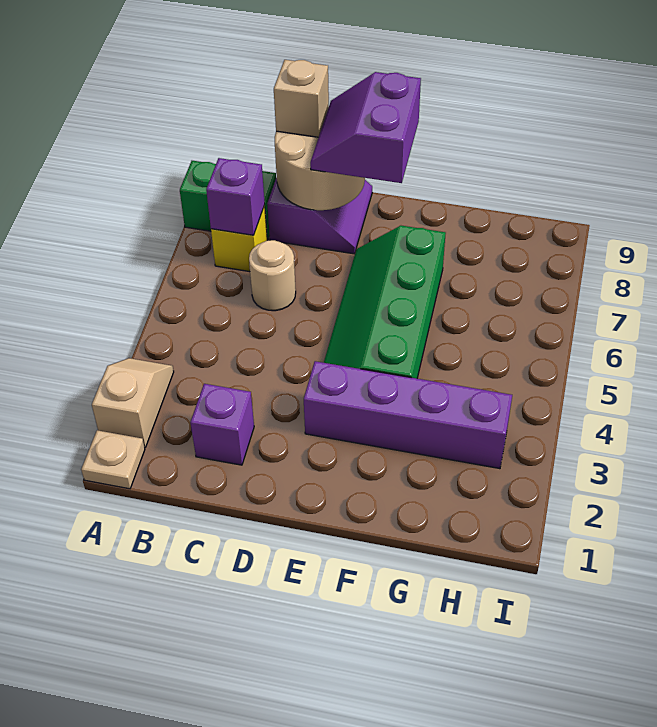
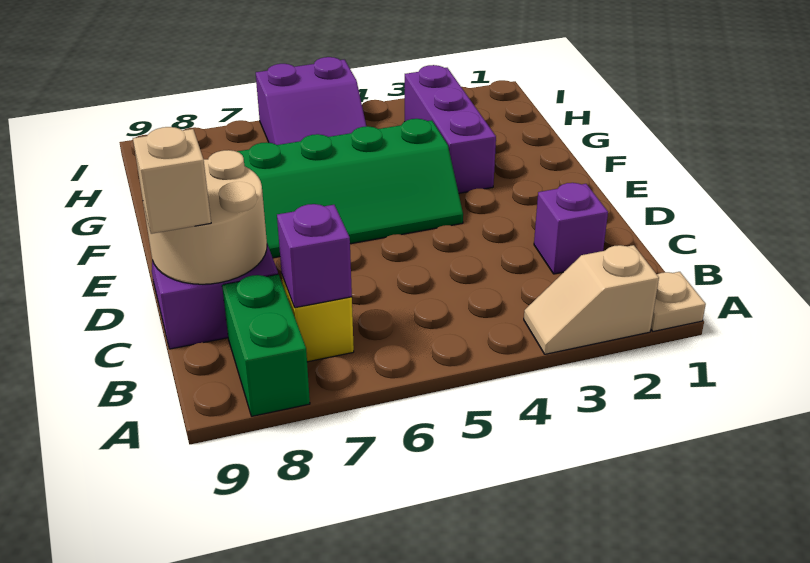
tan 1x1 round brick [249,240,296,311] -> none
purple 2x2 slope [310,72,421,183] -> purple 2x2 slope moved to [256,57,367,145]
purple 1x4 brick [304,361,512,469] -> purple 1x3 brick [405,65,496,193]

